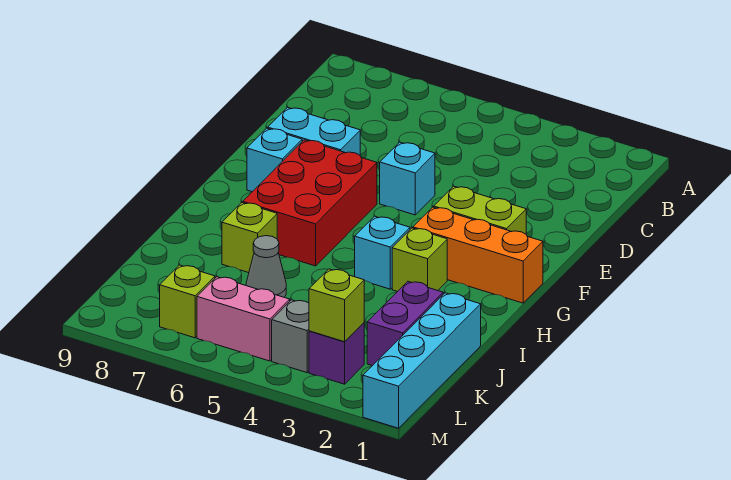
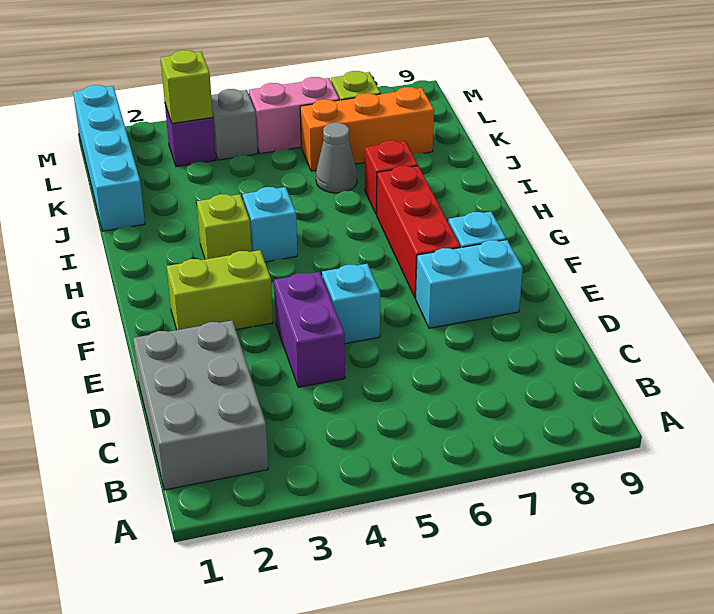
none -> grey 2x3 brick [133,320,268,490]
red 2x3 brick [243,140,377,266] -> red 1x3 brick [377,166,460,298]
orange 1x3 brick [413,207,543,303] -> orange 1x3 brick moved to [300,87,434,171]
lime 1x1 brick [222,202,277,273] -> red 1x1 brick [365,140,418,214]
purple 1x2 brick [367,281,443,366] -> purple 1x2 brick moved to [274,272,345,387]

